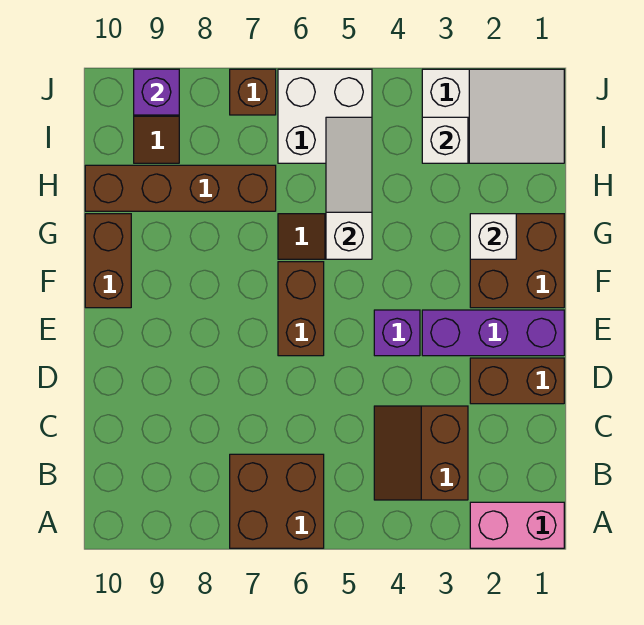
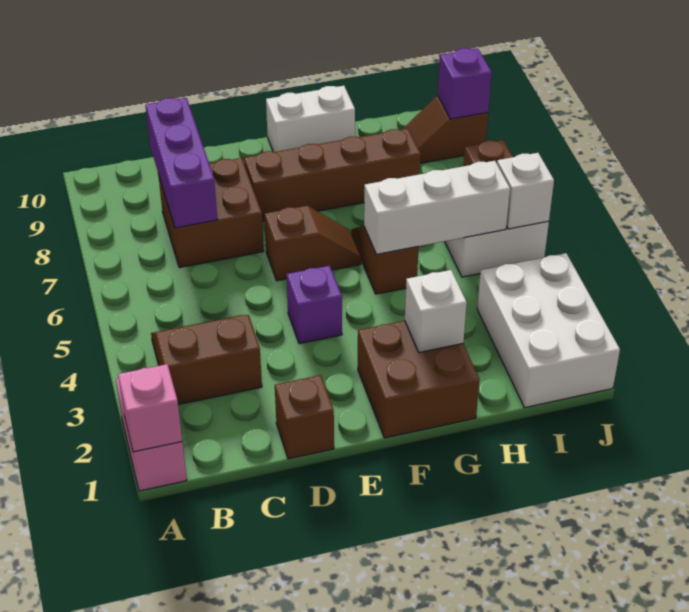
none -> pink 1x1 brick [118,364,182,452]
brown 2x2 brick [230,454,324,548] -> brown 2x2 brick moved to [158,158,264,268]
brown 1x2 brick [470,358,564,404] -> brown 1x1 brick [275,375,334,459]
purple 1x3 brick [422,310,564,356] -> purple 1x3 brick moved to [145,98,217,228]
brown 1x2 brick [278,262,324,356] -> brown 1x2 slope [264,206,361,281]
brown 1x2 brick [85,214,131,308] -> white 1x2 brick [266,86,355,152]
white 1x3 slope [326,117,372,259] -> white 1x3 brick [364,161,510,254]
brown 1x4 brick [85,165,276,211] -> brown 1x4 brick turned to [244,129,421,221]
white 2x3 slope [422,69,564,163] -> white 2x3 brick [477,253,620,408]
white 1x1 brick [422,117,468,163] -> white 1x1 brick moved to [497,153,554,229]

